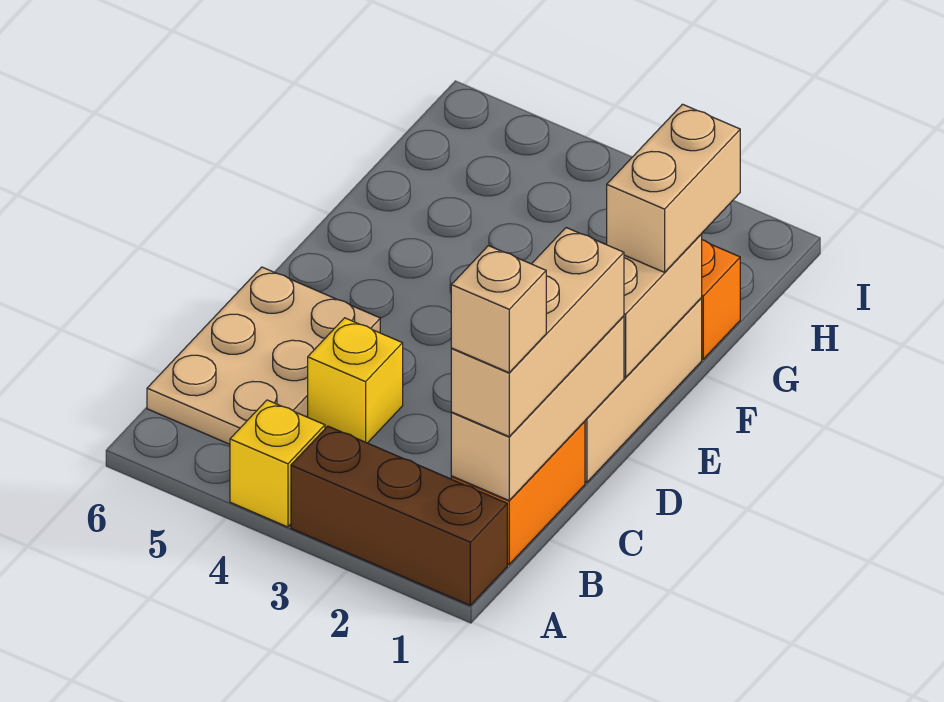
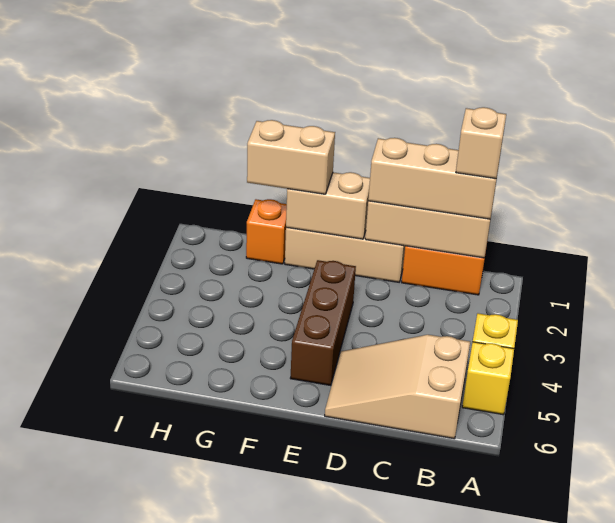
brown 1x3 brick [291,426,507,605] -> brown 1x3 brick moved to [290,260,356,386]
tan 2x3 plate [147,267,380,444] -> tan 2x3 slope [325,335,470,439]
yellow 1x1 brick [308,318,403,443] -> yellow 1x1 brick moved to [462,342,514,415]

